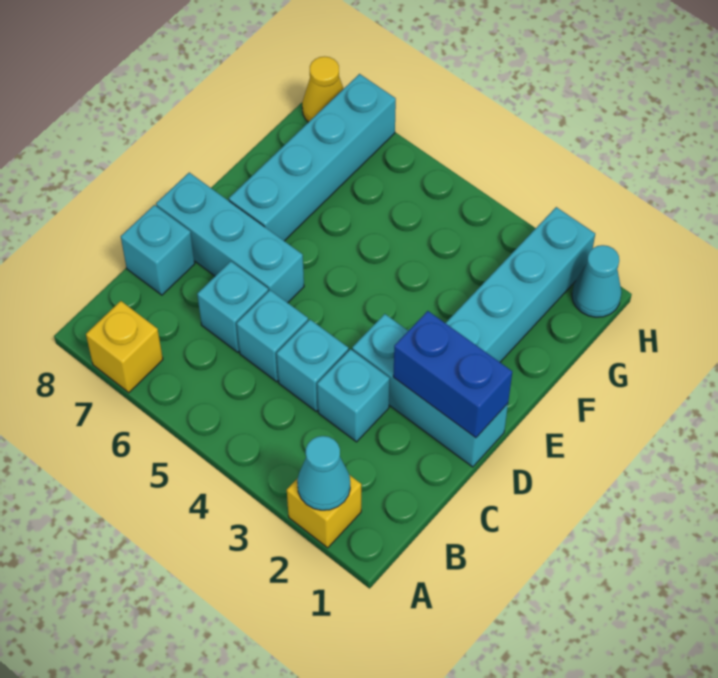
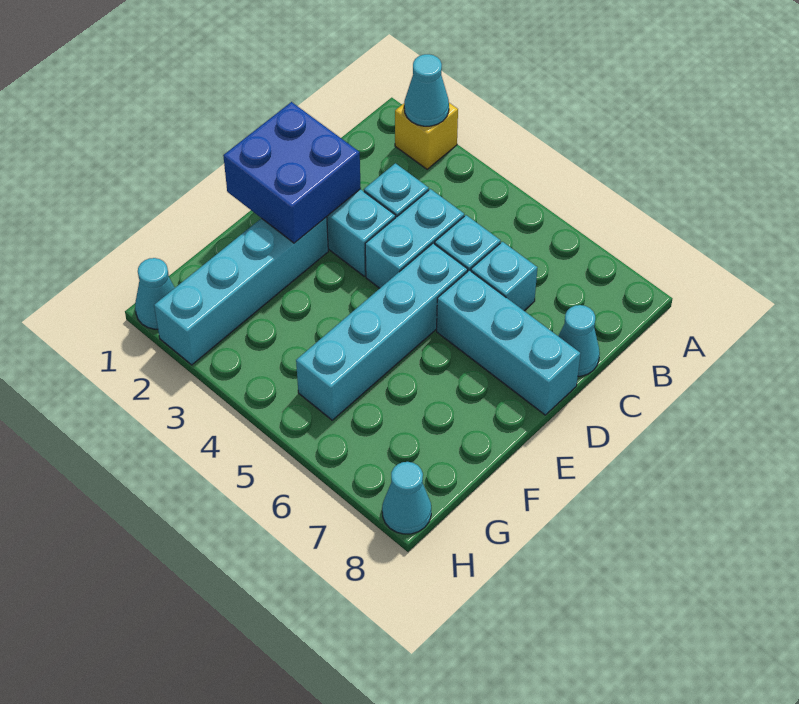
yellow 1x1 brick [86,301,163,393] -> none
cyan 1x1 brick [277,320,349,411] -> cyan 1x2 brick [365,189,464,288]
cyan 1x1 brick [121,205,195,295] -> cyan 1x1 cone [558,305,600,376]
blue 1x2 brick [393,311,512,438] -> blue 2x2 brick [223,102,361,243]
cyan 1x4 brick [229,74,396,241] -> cyan 1x4 brick moved to [296,243,468,420]
yellow 1x1 cone [302,56,344,122] -> cyan 1x1 cone [382,462,431,534]

